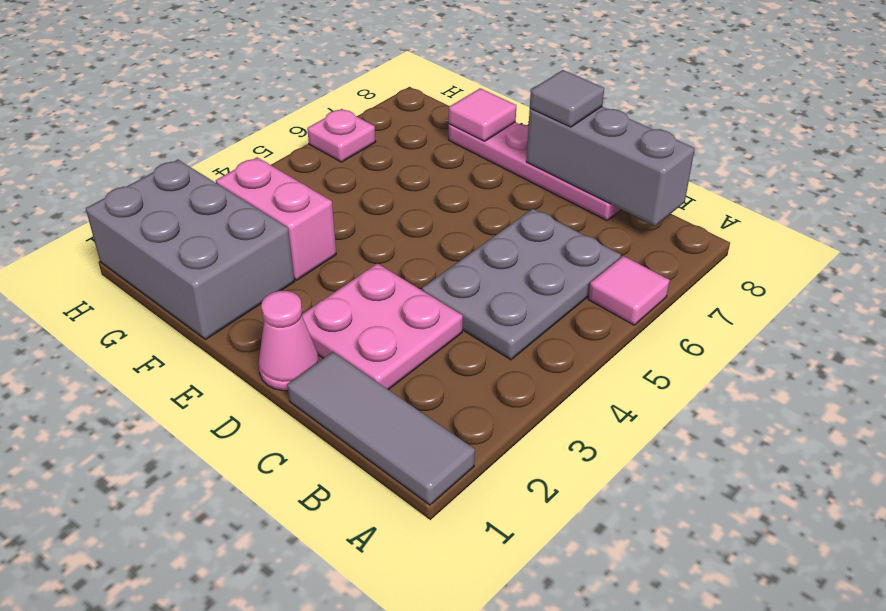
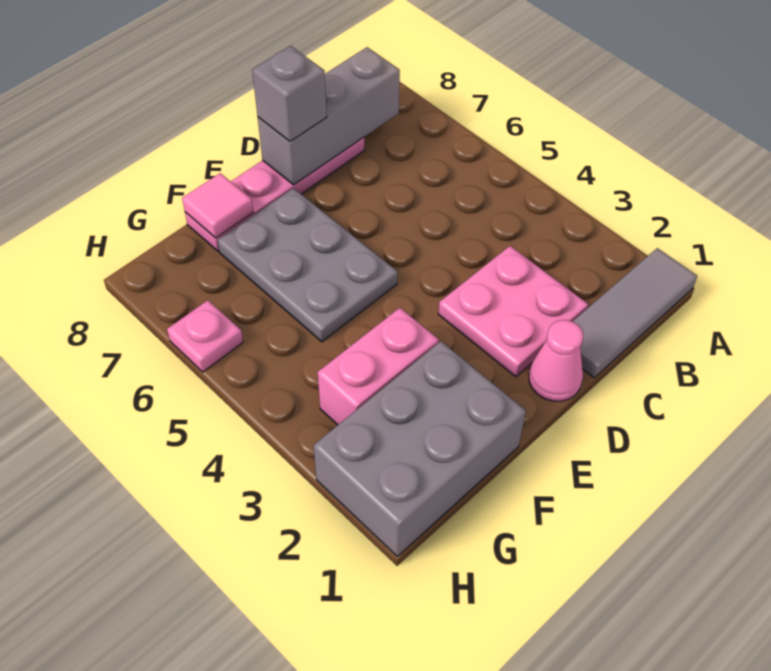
pink 1x1 tile [588,256,670,325] -> none
grey 2x3 plate [422,209,621,360] -> grey 2x3 plate moved to [217,188,398,342]
grey 1x1 tile [530,70,604,127] -> grey 1x1 brick [252,46,327,141]

